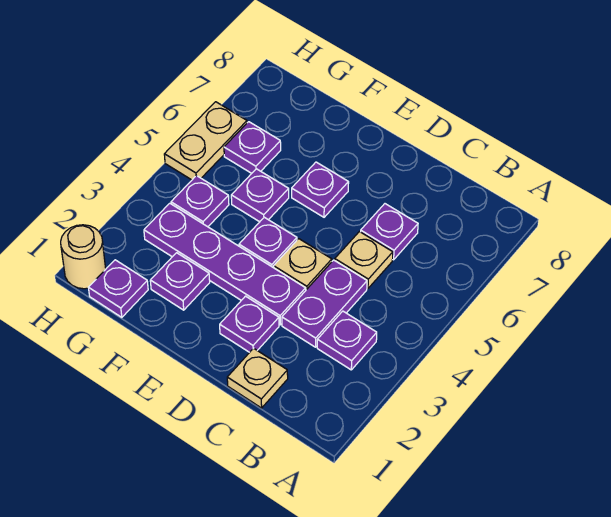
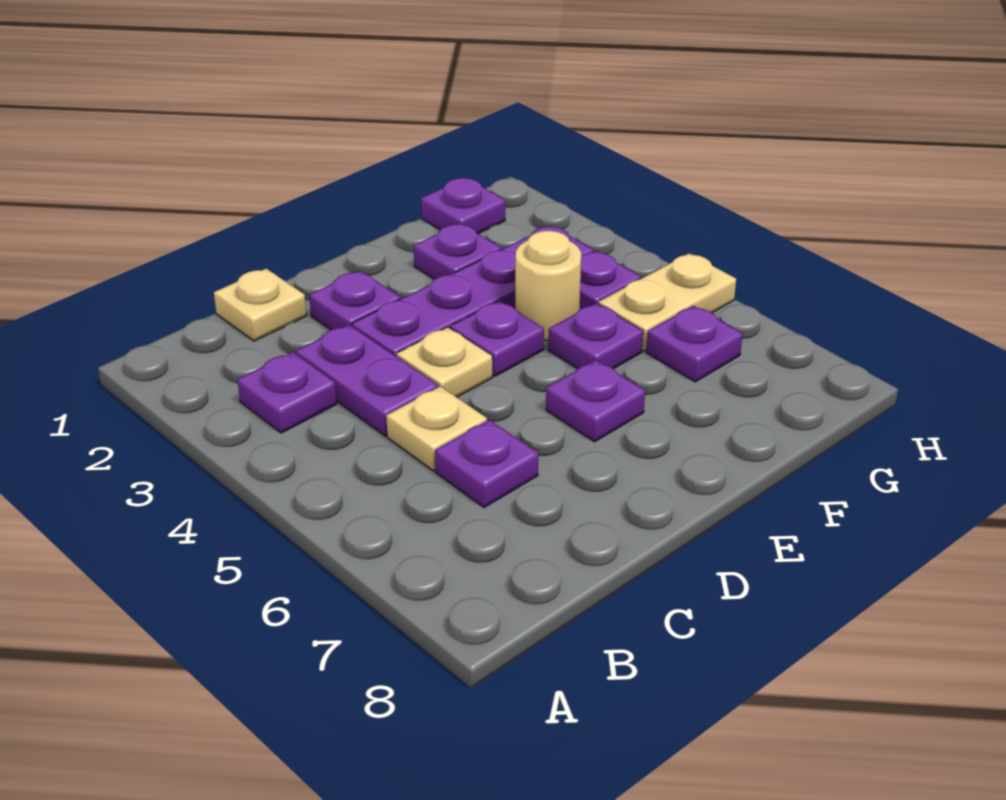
tan 1x1 round brick [61,225,106,289] -> tan 1x1 round brick moved to [515,231,581,341]
tan 1x2 plate [164,102,247,180] -> tan 1x2 plate turned to [598,253,736,351]

